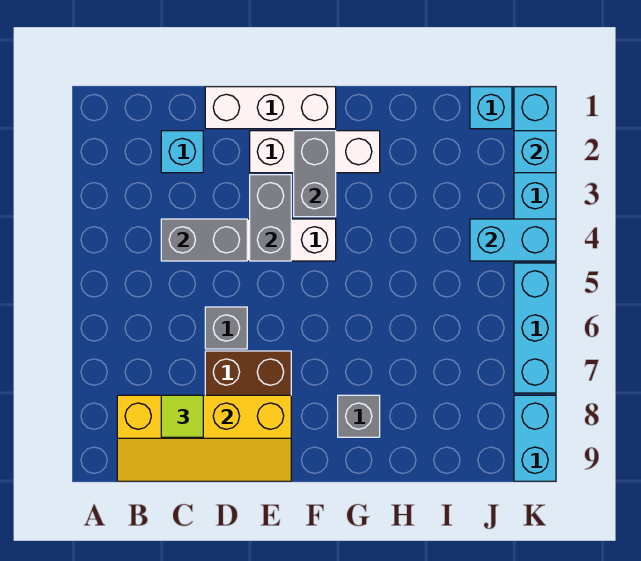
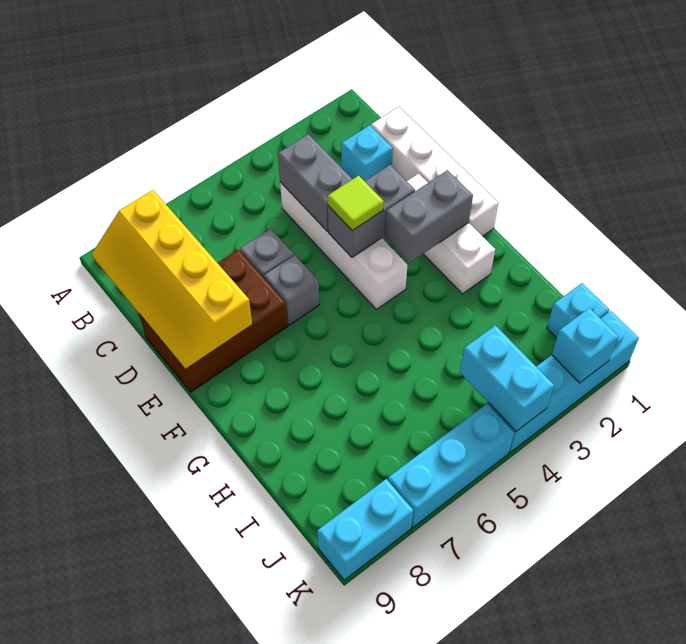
lime 1x1 tile [161,395,203,437] -> lime 1x1 tile moved to [328,176,384,231]
white 1x3 brick [205,87,336,129] -> white 1x4 brick [371,107,498,236]
grey 1x1 brick [338,395,380,437] -> grey 1x1 brick moved to [264,255,319,325]

